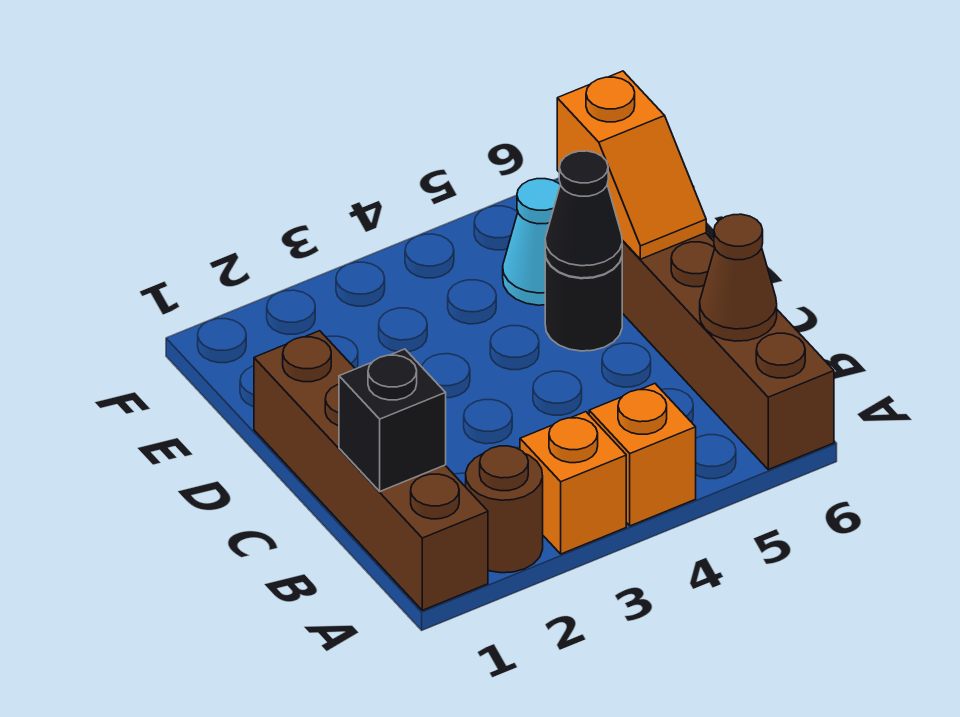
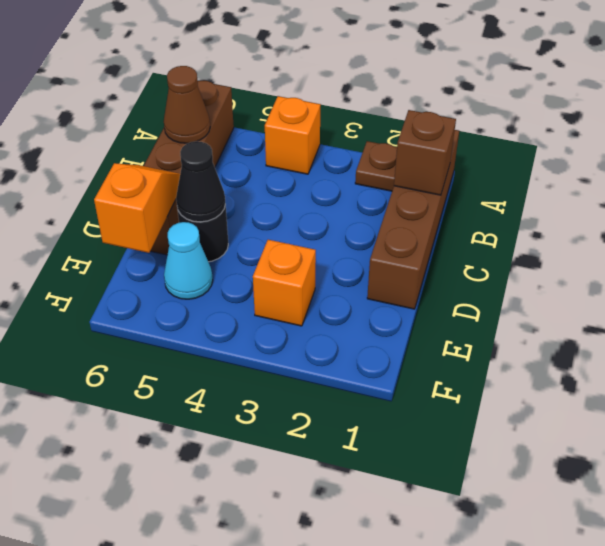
brown 1x1 round brick [466,446,543,573] -> brown 1x1 plate [355,141,397,191]
orange 1x1 brick [520,412,626,554] -> orange 1x1 brick moved to [253,240,316,326]
black 1x1 brick [339,349,446,491] -> brown 1x1 brick [394,110,456,195]

